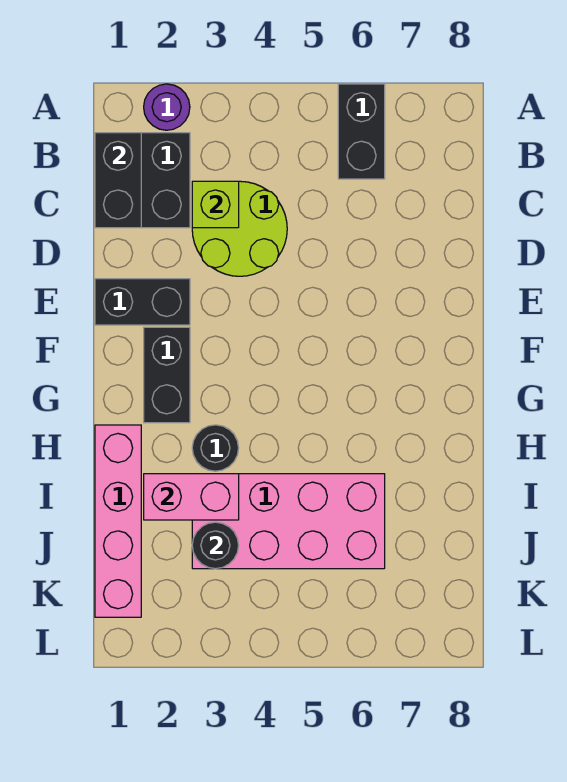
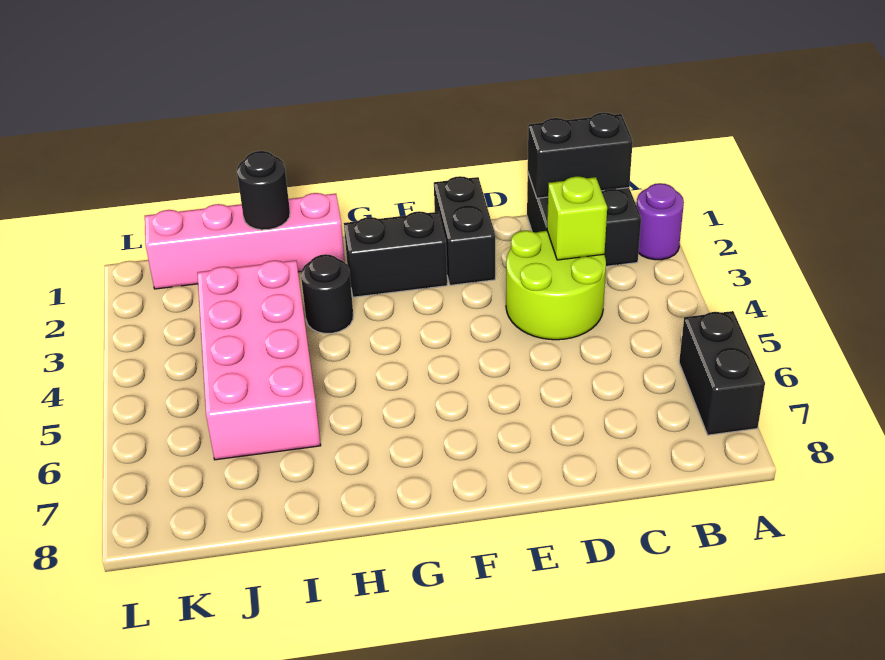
black 1x2 brick [338,84,385,179] -> black 1x2 brick turned to [679,311,765,435]
pink 1x2 brick [144,474,239,520] -> none
black 1x1 round brick [192,522,239,569] -> black 1x1 round brick moved to [237,151,290,230]

